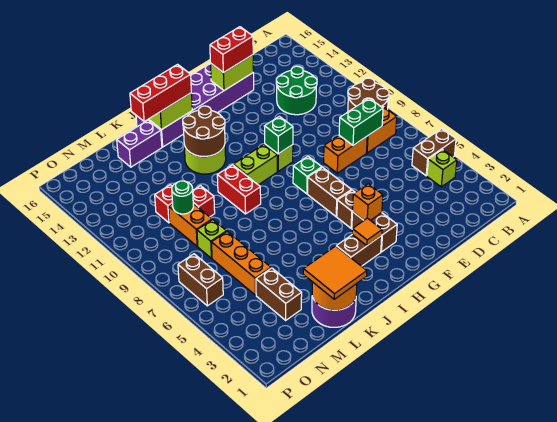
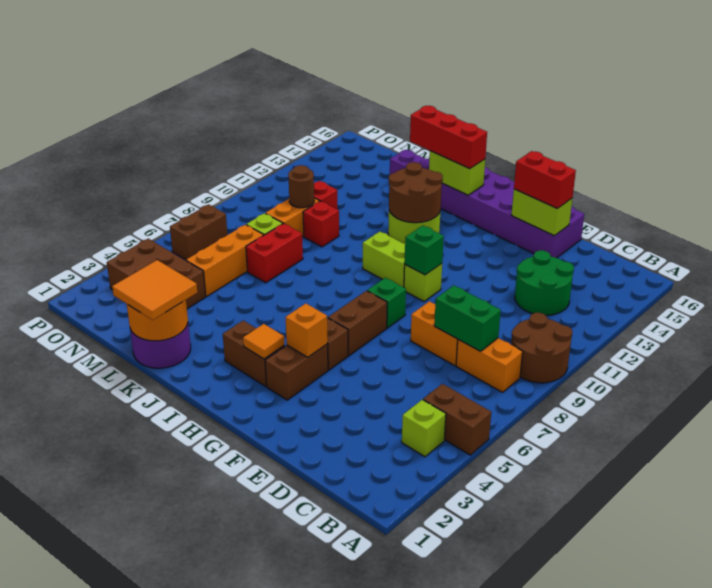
red 1x2 brick [217,165,261,214] -> red 1x2 brick moved to [246,223,303,283]
brown 1x2 brick [256,268,302,320] -> brown 2x3 brick [107,239,206,309]
green 1x1 round brick [172,181,193,214] -> brown 1x1 round brick [288,165,314,208]

